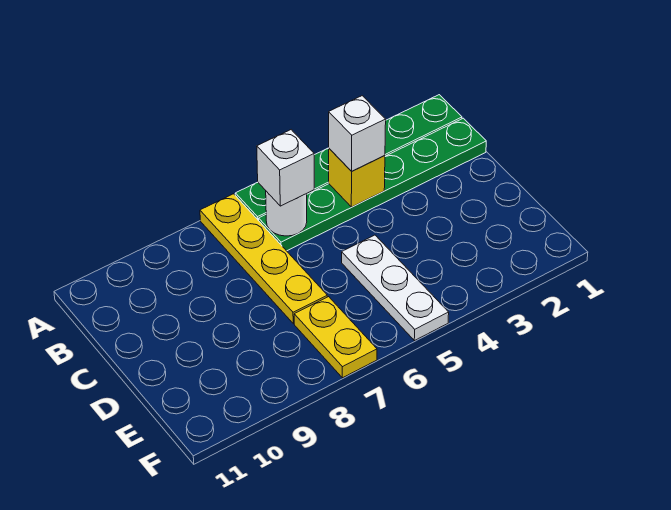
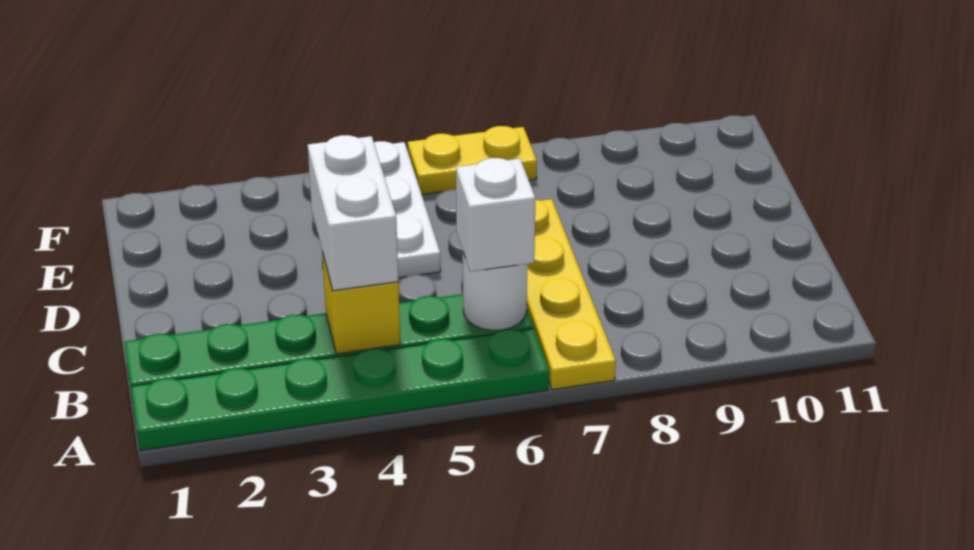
white 1x1 brick [329,96,386,171] -> white 1x2 brick [308,135,398,291]
yellow 1x2 plate [294,297,377,378] -> yellow 1x2 plate turned to [408,126,537,195]

